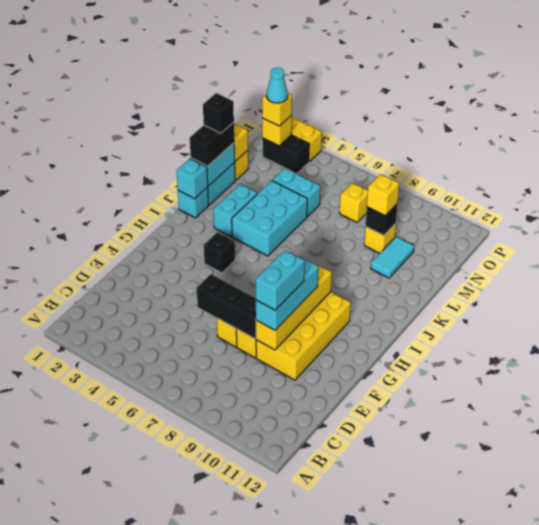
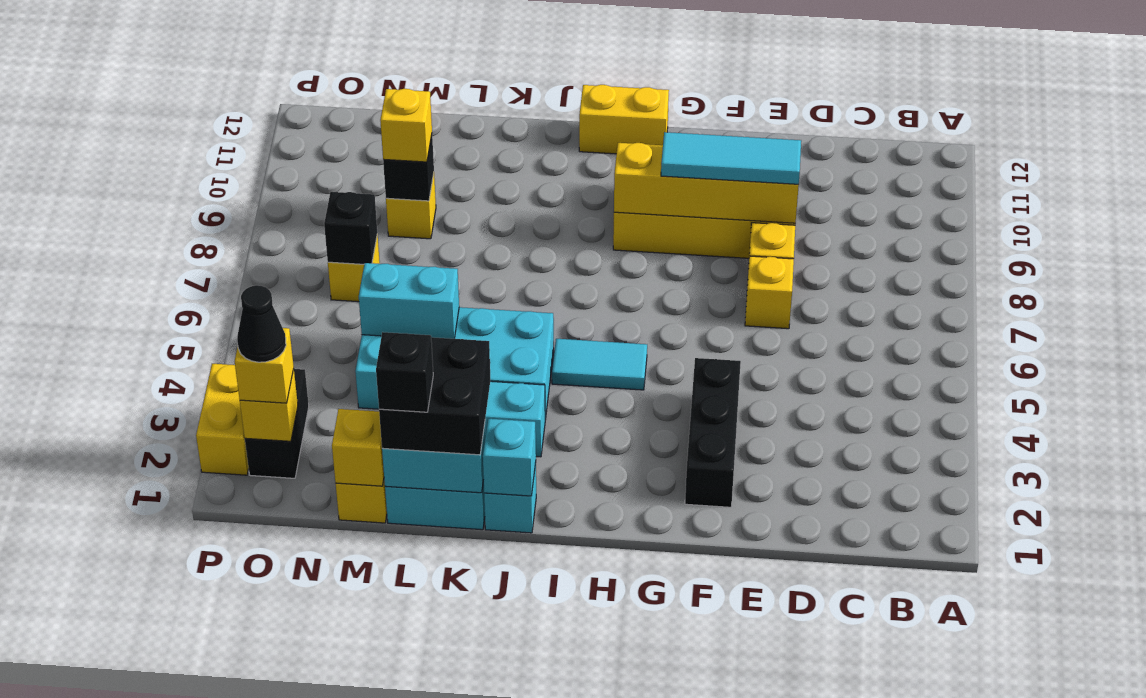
black 1x3 brick [197,274,256,339] -> black 1x3 brick moved to [685,358,741,507]
cyan 1x3 brick [256,256,318,330] -> cyan 1x3 tile [661,132,801,184]
cyan 1x2 brick [256,250,304,310] -> cyan 1x2 brick moved to [359,263,459,339]
black 1x1 brick [204,232,235,273] -> black 1x1 brick moved to [324,192,377,264]
none -> yellow 1x2 brick [579,85,669,154]
black 1x2 brick [190,122,234,166] -> black 2x2 brick [379,337,490,455]
cyan 1x2 tile [371,237,414,278] -> cyan 1x2 tile moved to [552,339,647,390]
cyan 1x1 cone [267,68,288,103] -> black 1x1 cone [237,285,286,362]

